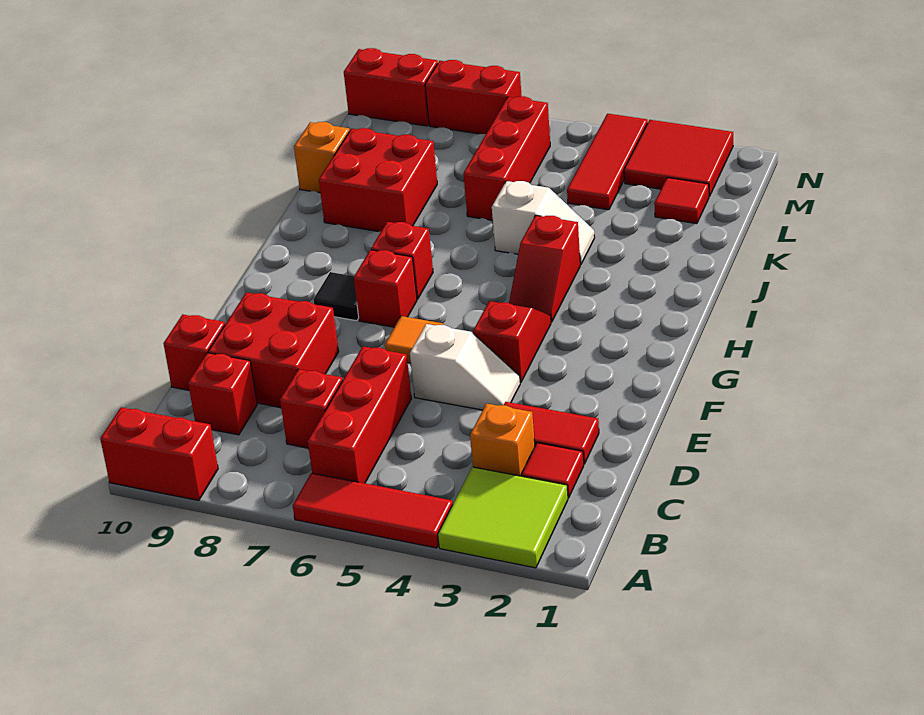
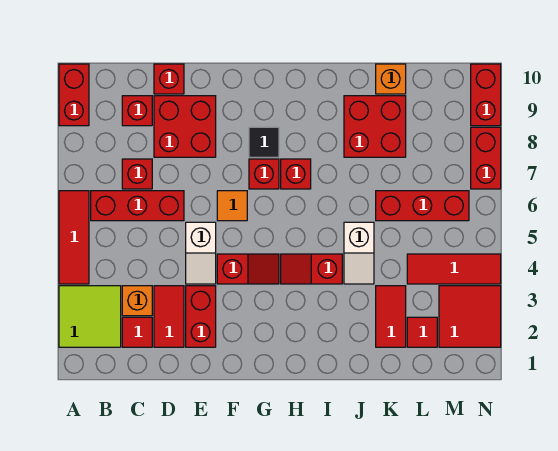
none -> red 1x2 brick [186,286,216,347]
none -> red 1x2 tile [376,286,406,347]

